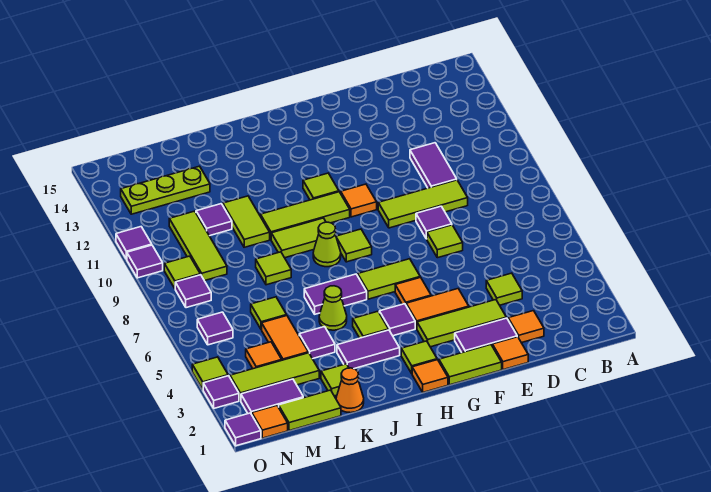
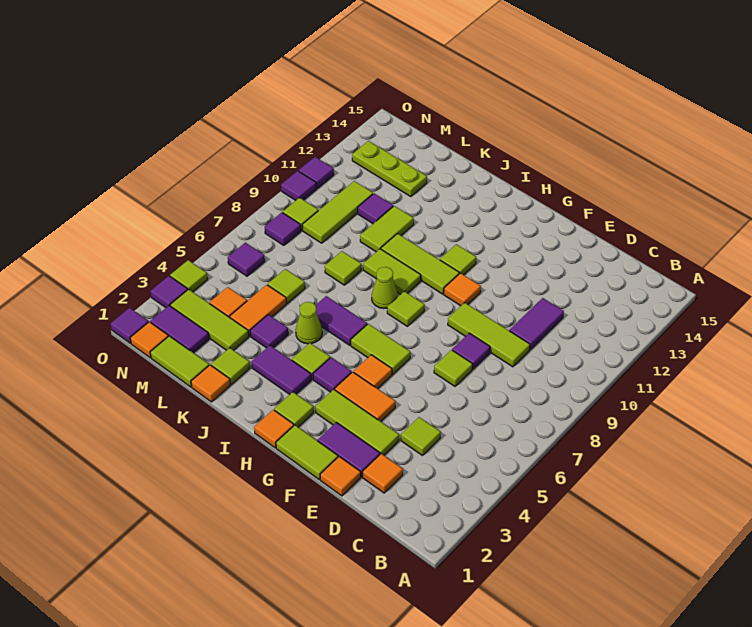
orange 1x1 cone [336,368,364,413] -> orange 1x1 tile [191,365,230,402]

